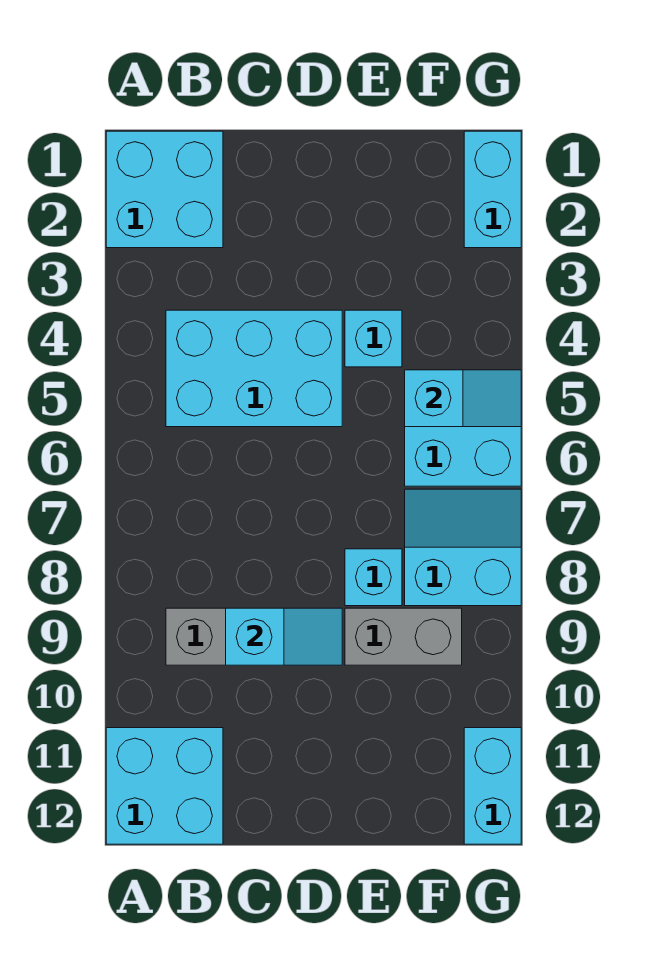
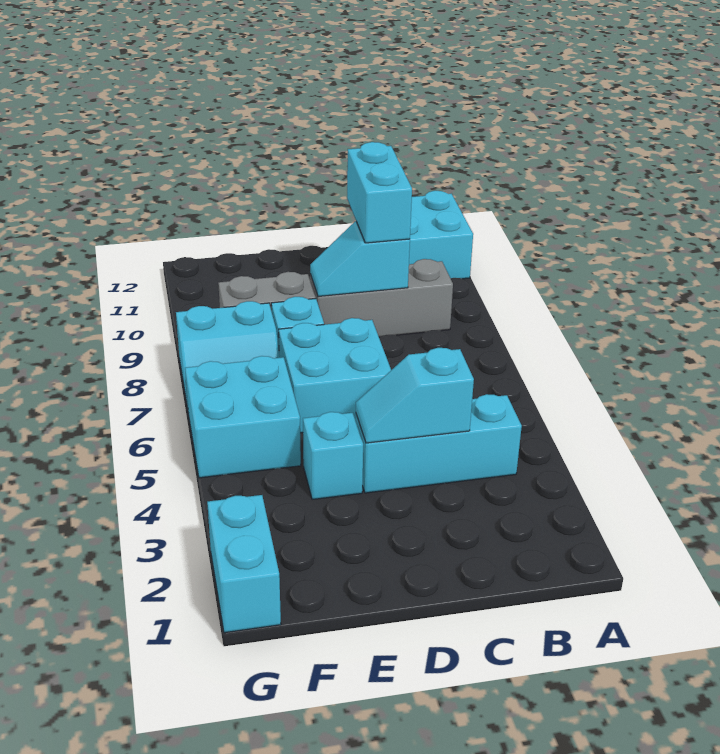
cyan 2x2 brick [106,131,223,248] -> cyan 2x2 brick moved to [279,318,391,433]
cyan 2x3 brick [166,310,342,427] -> cyan 1x3 brick [356,394,522,493]
cyan 1x2 slope [405,370,521,427] -> cyan 1x2 slope moved to [356,348,474,443]
cyan 1x2 brick [464,728,521,844] -> cyan 1x2 brick moved to [347,142,412,243]

